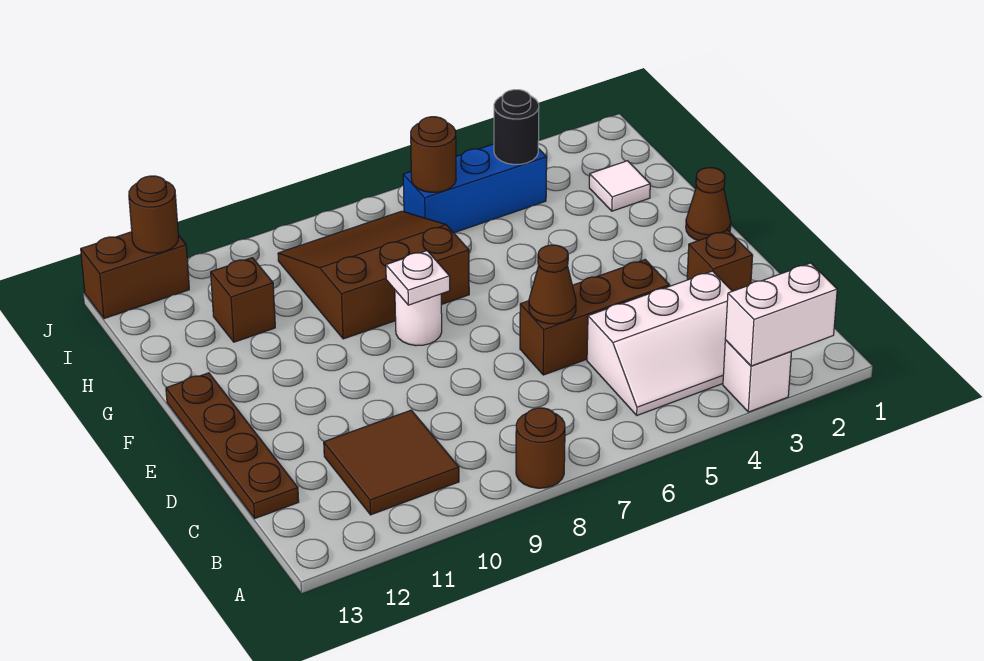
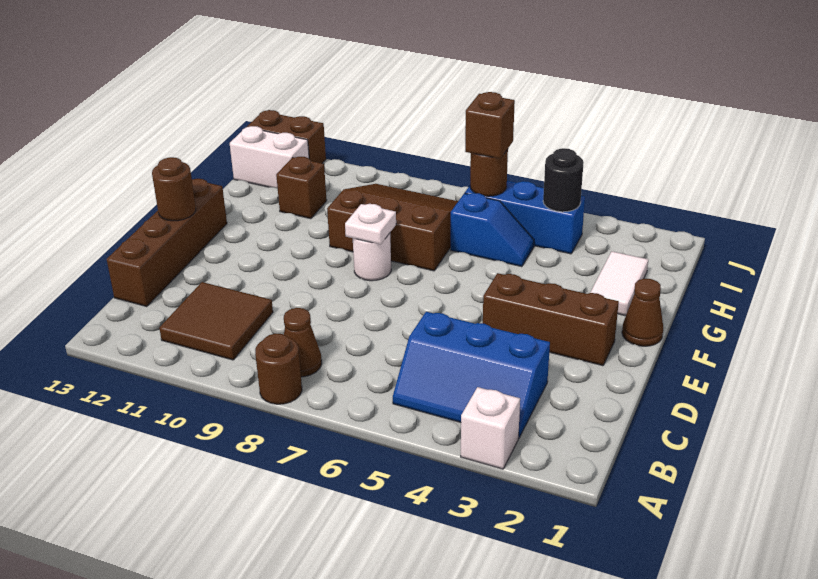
white 1x2 brick [725,263,837,366] -> white 1x2 brick moved to [230,126,309,188]
white 2x3 slope [587,271,732,415] -> blue 2x3 slope [393,312,550,438]
brown 1x4 plate [166,373,299,518] -> brown 1x4 brick [107,179,227,307]
brown 1x1 brick [687,230,753,291] -> brown 1x1 brick moved to [465,92,515,159]
brown 1x3 brick [520,260,670,375] -> brown 1x3 brick moved to [483,273,619,366]
brown 1x1 cone [529,245,576,324] -> brown 1x1 cone moved to [284,308,322,377]
white 1x1 tile [589,161,650,211] -> white 1x2 tile [590,251,648,316]
none -> blue 1x2 slope [451,193,534,267]
brown 1x1 round brick [129,176,178,253] -> brown 1x1 round brick moved to [152,157,196,221]

